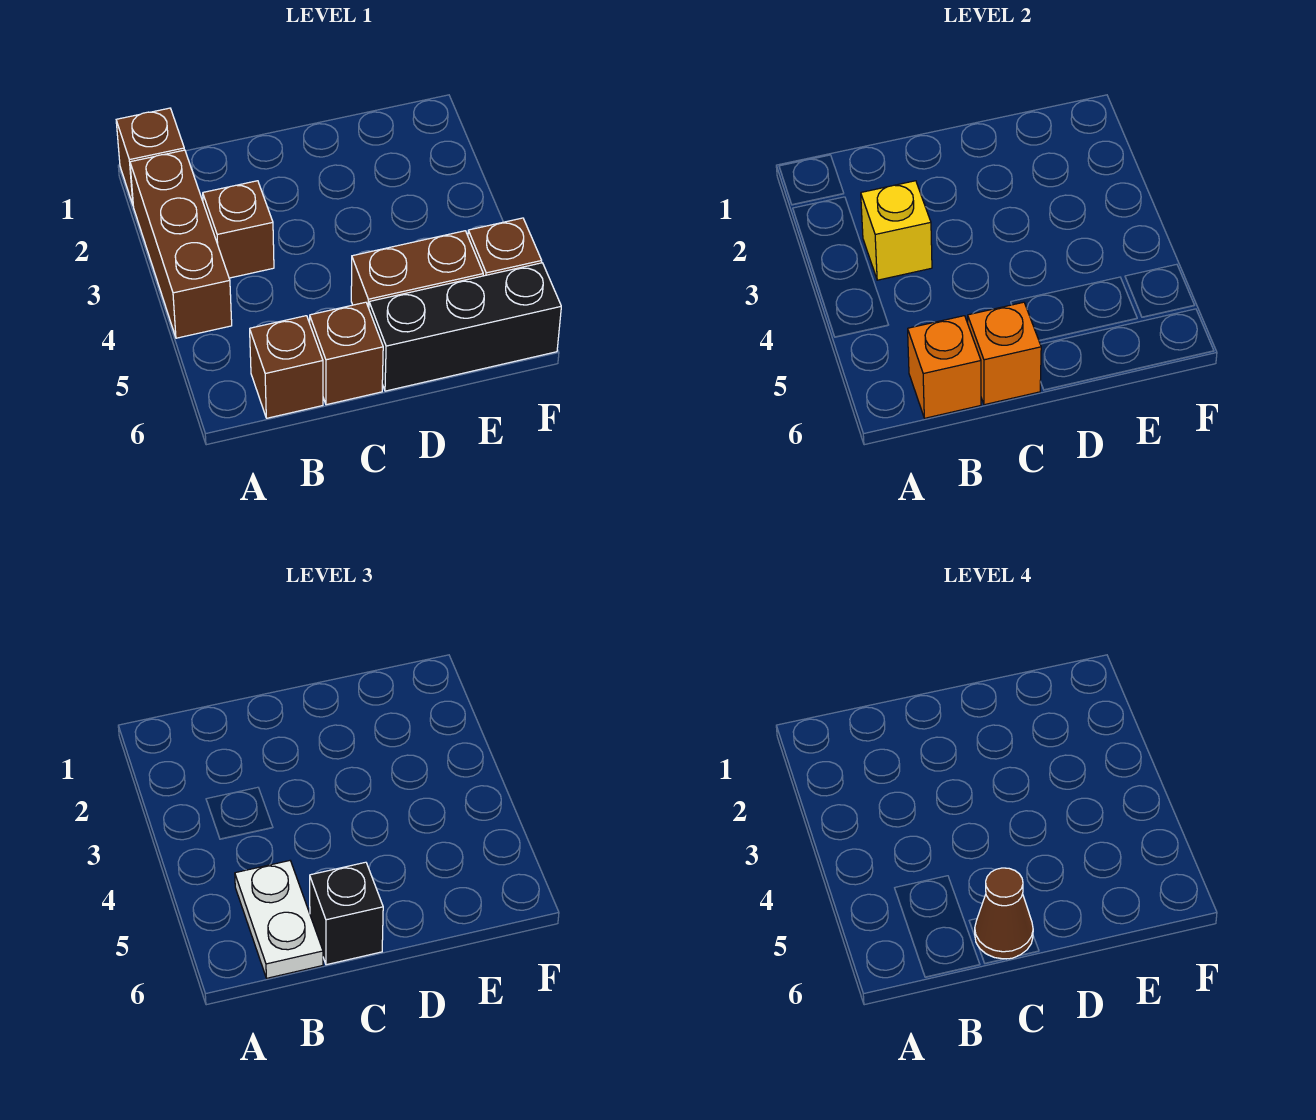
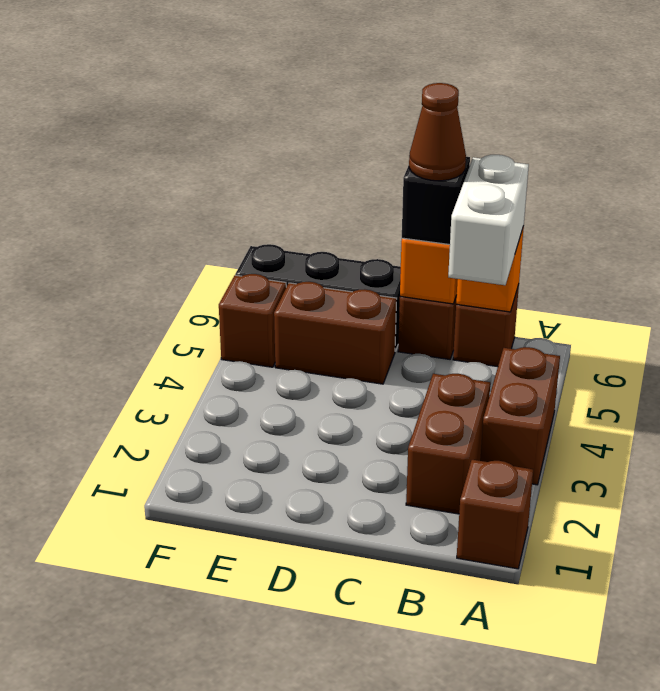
brown 1x3 brick [130,150,232,338] -> brown 1x2 brick [480,347,560,485]
brown 1x1 brick [203,181,274,278] -> brown 1x2 brick [406,374,490,514]
yellow 1x1 brick [861,181,932,280] -> none
white 1x2 plate [235,861,323,978] -> white 1x2 brick [448,155,529,285]

